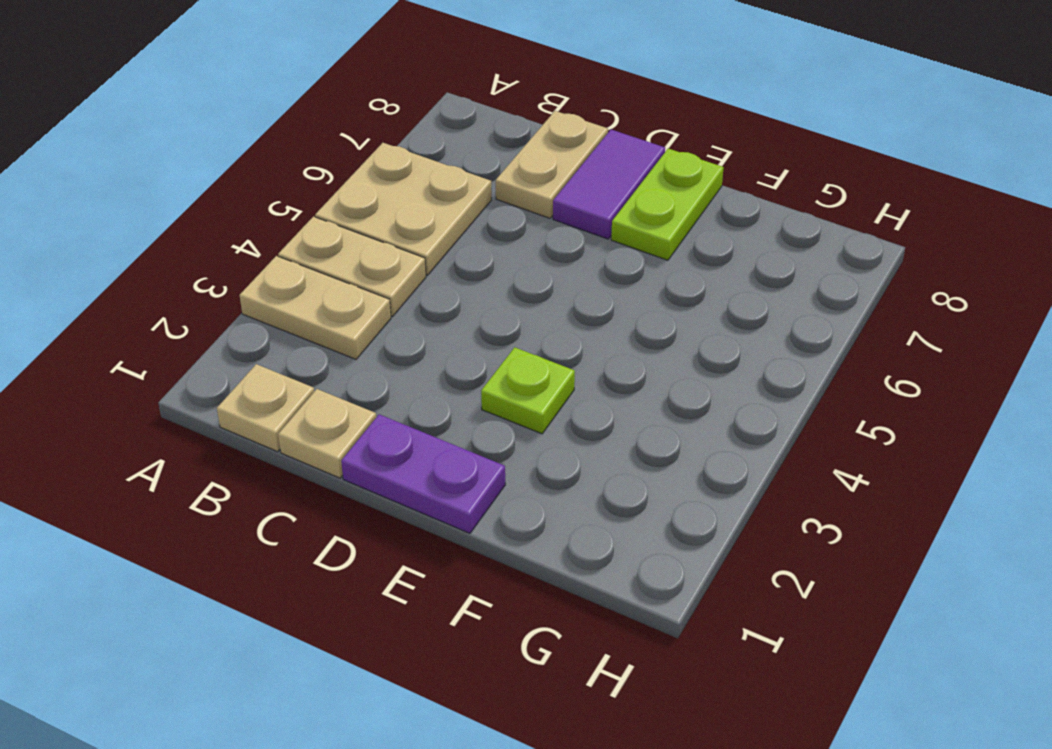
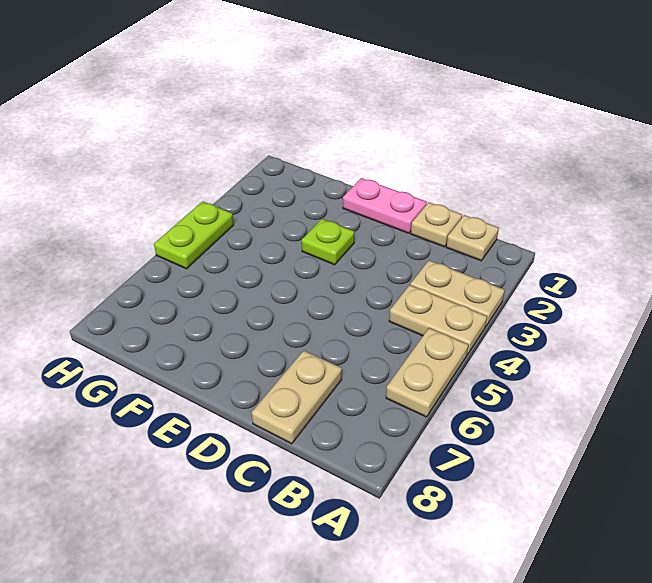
tan 2x2 plate [315,143,492,275] -> tan 1x2 plate [386,328,468,417]
purple 1x2 plate [341,414,505,533] -> pink 1x2 plate [343,178,427,233]
purple 1x2 tile [553,130,665,239] -> none
lime 1x2 plate [611,149,724,260] -> lime 1x2 plate moved to [154,201,234,269]

